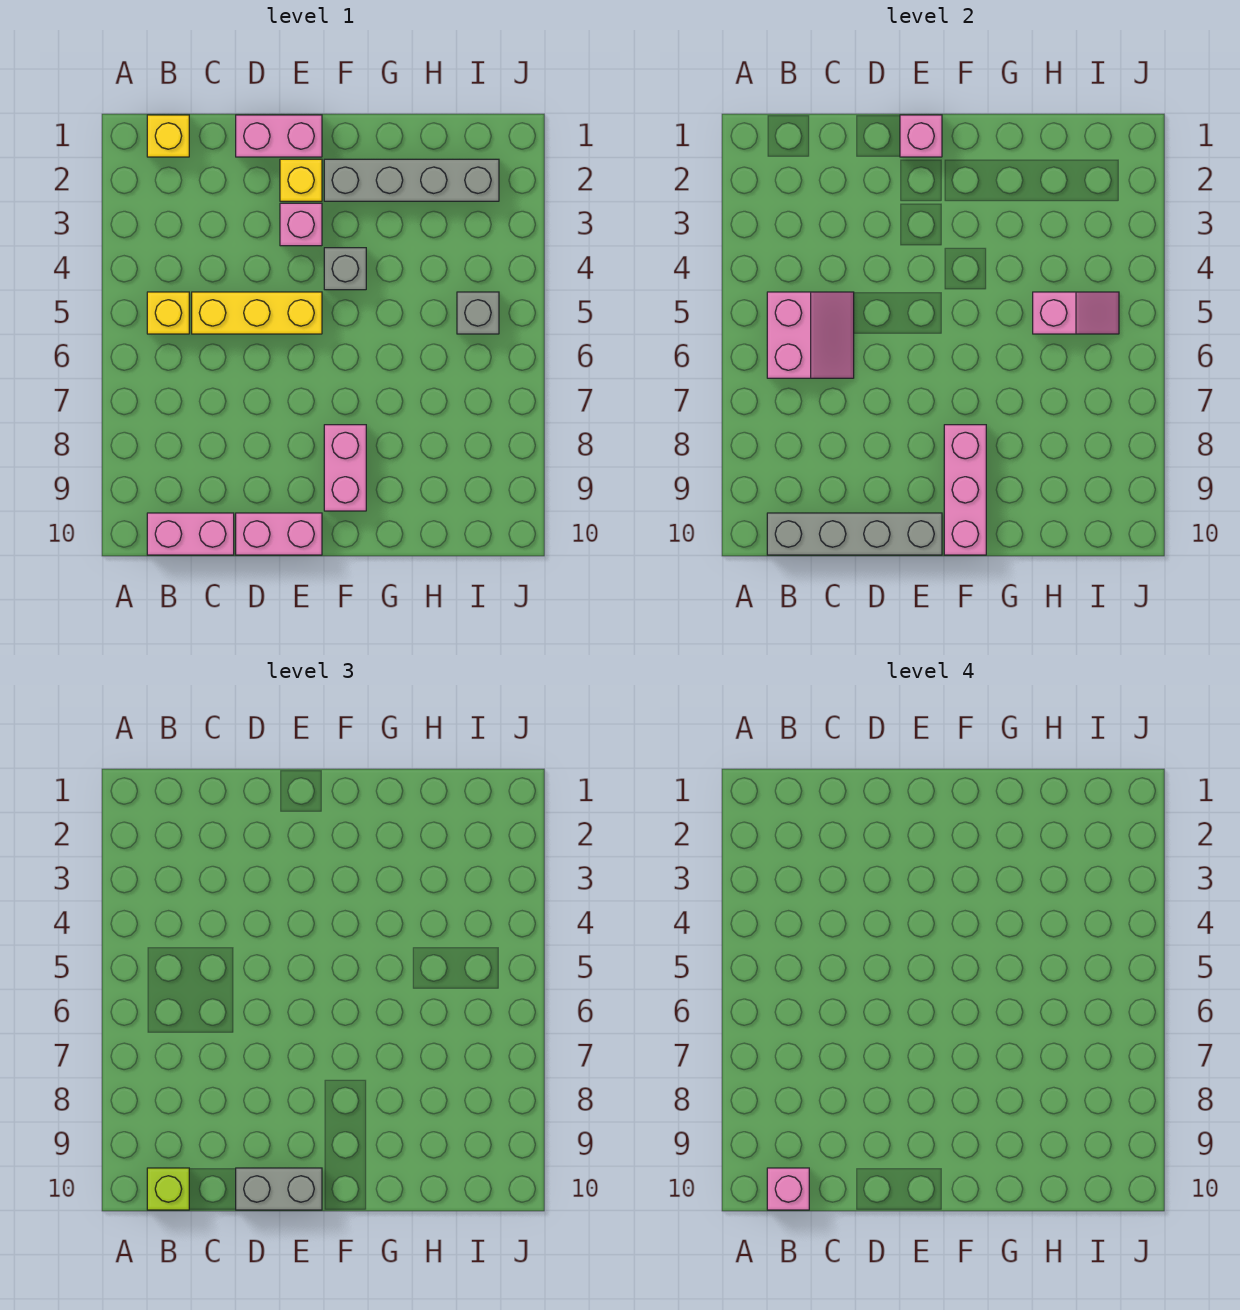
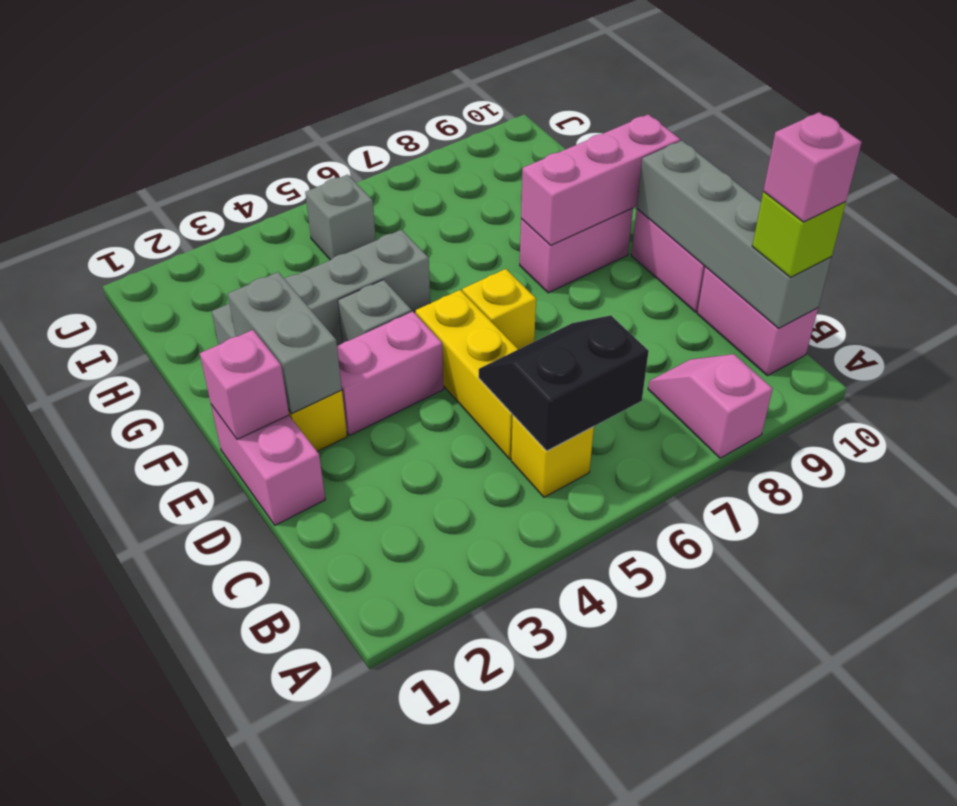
yellow 1x1 brick [147,115,189,157] -> yellow 1x1 brick moved to [462,269,536,349]
pink 2x2 slope [767,292,854,378] -> black 2x2 slope [479,315,649,451]
grey 1x2 brick [236,1168,322,1210] -> grey 1x2 brick moved to [228,272,342,413]
pink 1x1 brick [280,203,322,246] -> pink 1x2 brick [337,312,444,435]
grey 1x4 brick [324,159,499,201] -> grey 1x4 brick turned to [212,230,430,346]
pink 1x2 slope [1033,292,1119,334] -> pink 1x2 slope moved to [648,354,773,458]

